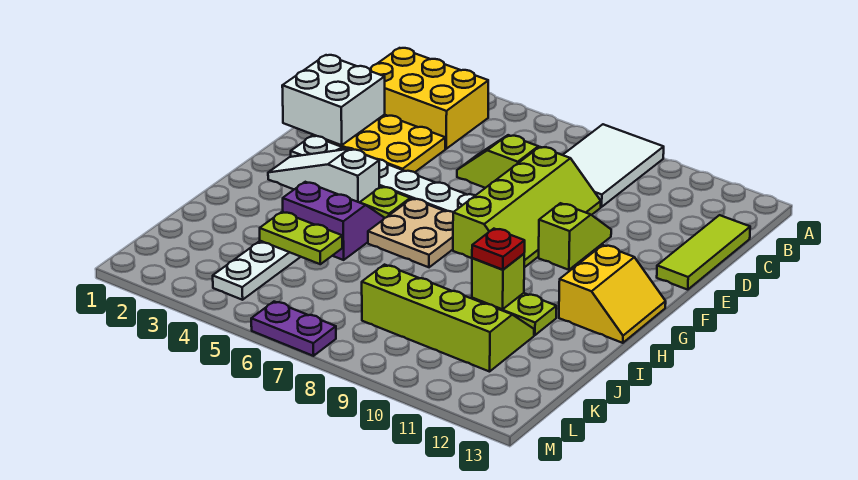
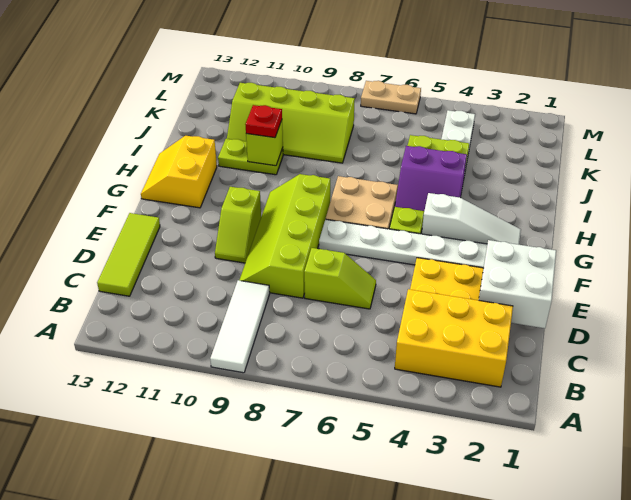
white 2x3 tile [563,124,664,207] -> white 1x3 tile [210,280,270,373]
purple 1x2 plate [251,302,336,356] -> tan 1x2 plate [361,81,421,114]

